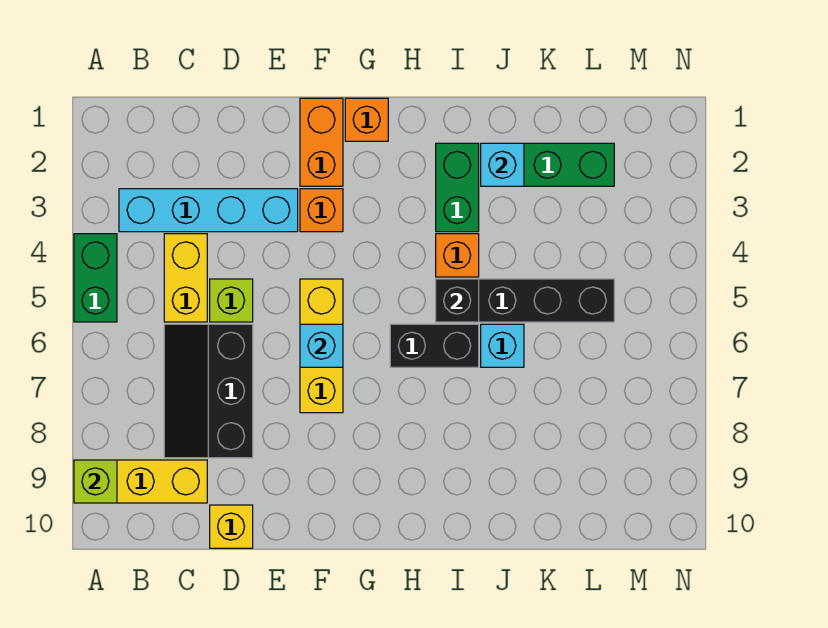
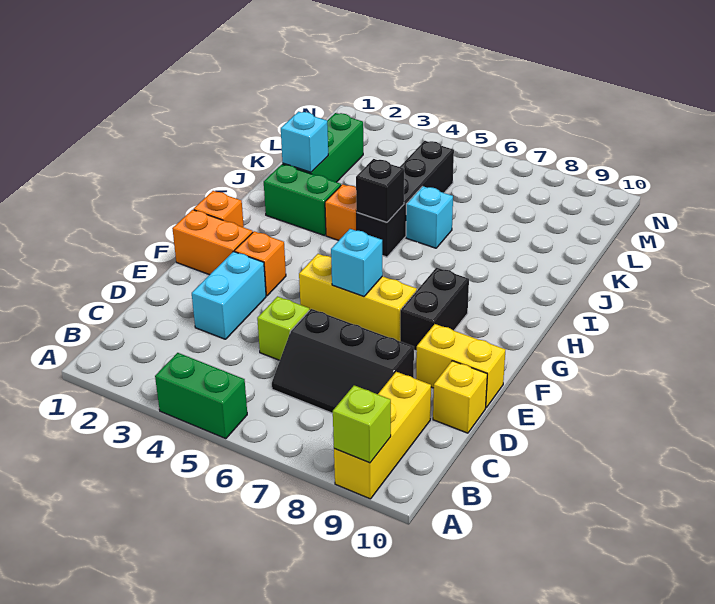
cyan 1x4 brick [119,189,298,232] -> cyan 1x2 brick [192,252,266,339]
yellow 1x2 brick [164,234,207,322] -> yellow 1x2 brick moved to [416,324,505,408]
black 1x2 brick [390,324,479,367] -> black 1x2 brick moved to [400,268,469,351]

